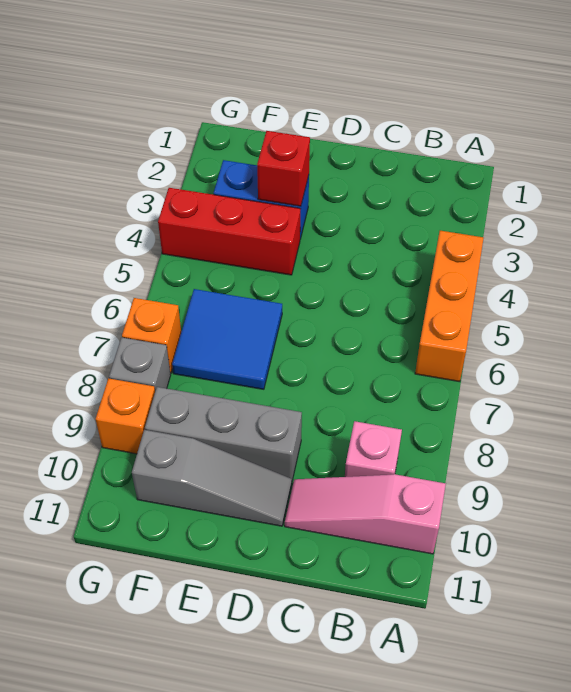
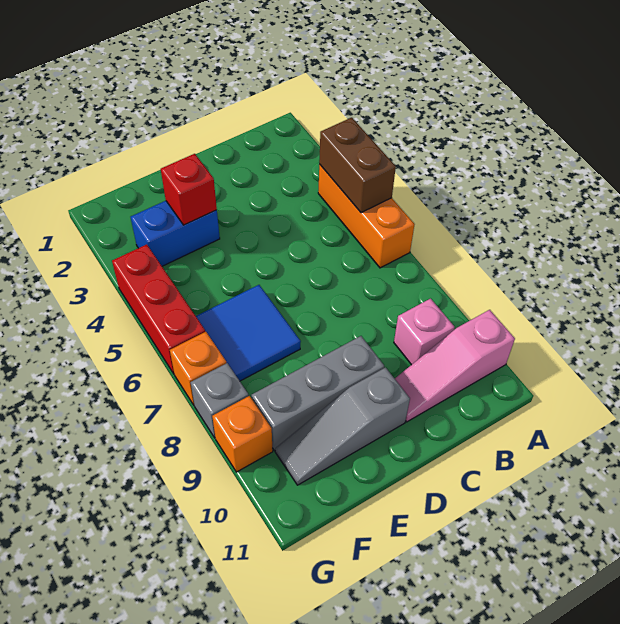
none -> brown 1x2 brick [319,118,396,213]
grey 1x3 slope [132,430,292,526] -> grey 1x3 slope turned to [275,367,410,485]
red 1x3 brick [158,188,300,275] -> red 1x3 brick turned to [112,244,205,374]

